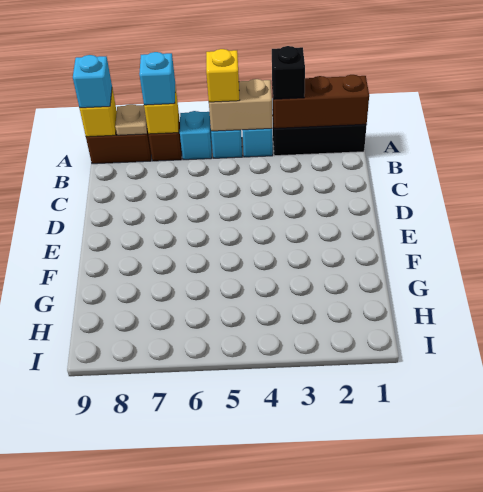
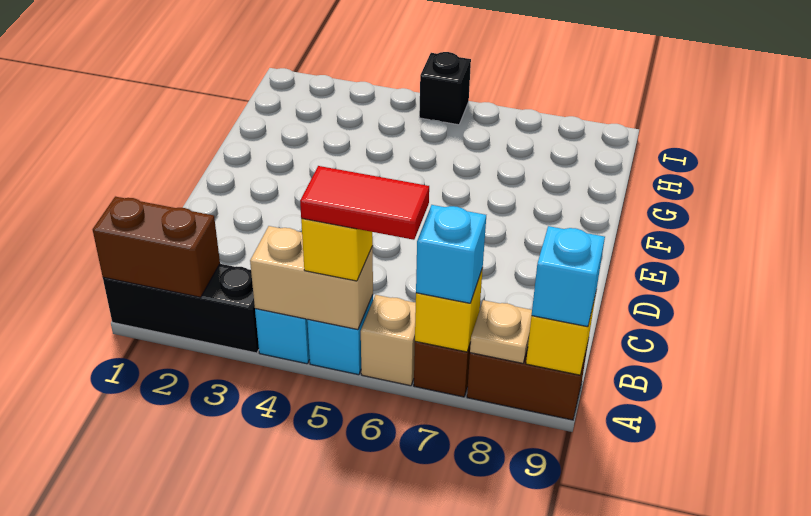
brown 1x3 brick [272,75,369,128] -> brown 1x2 brick [93,197,220,297]
black 1x1 brick [272,46,305,99] -> black 1x1 brick moved to [419,52,471,125]
none -> red 1x2 tile [300,166,429,240]
cyan 1x1 brick [180,111,212,160] -> tan 1x1 brick [361,295,416,386]

